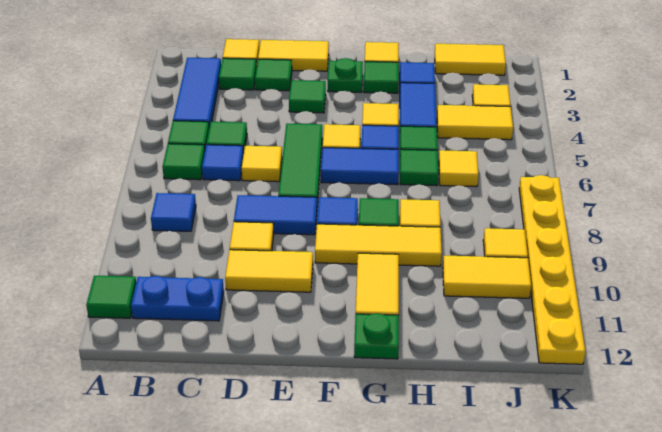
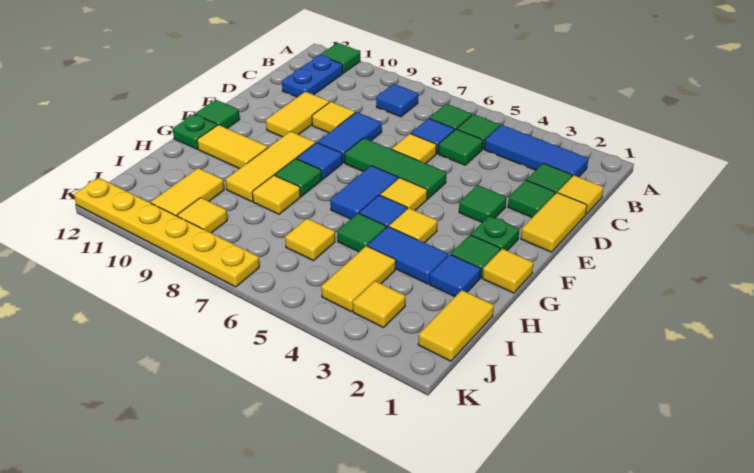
green 1x1 tile [400,149,439,186] -> green 1x1 tile moved to [195,100,240,128]

